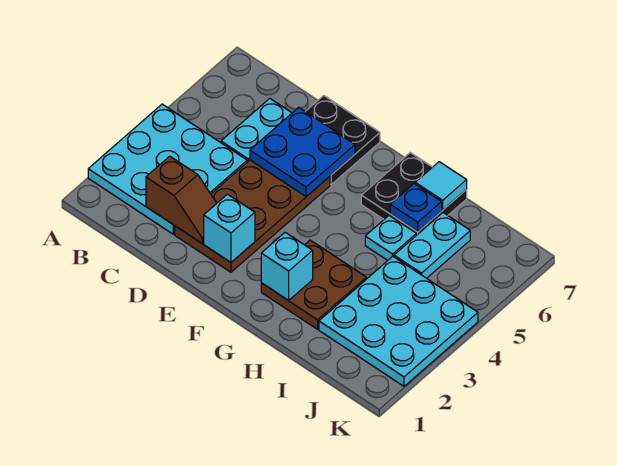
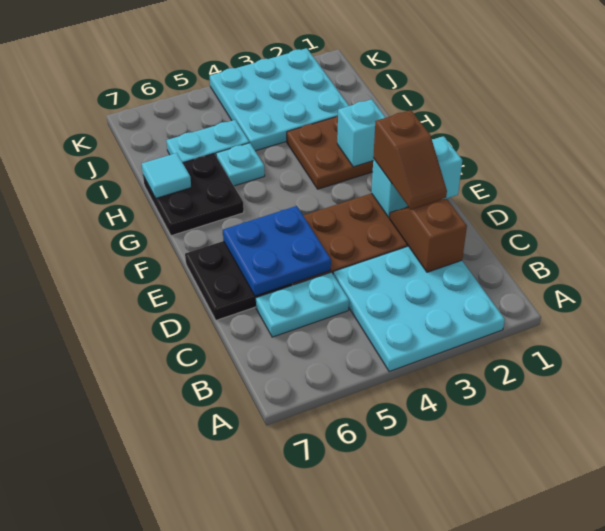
none -> brown 1x2 slope [373,110,447,209]
cyan 1x1 brick [204,194,255,262] -> cyan 1x2 brick [371,136,462,217]
blue 1x1 plate [390,184,442,232] -> none

